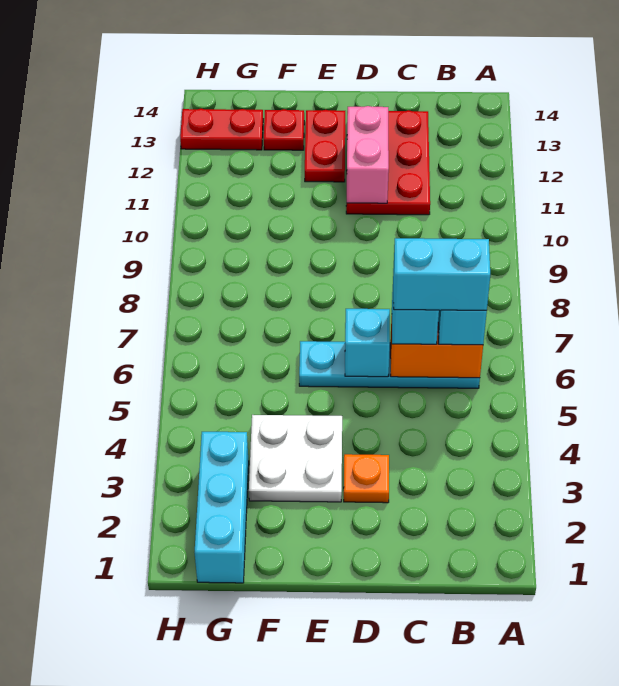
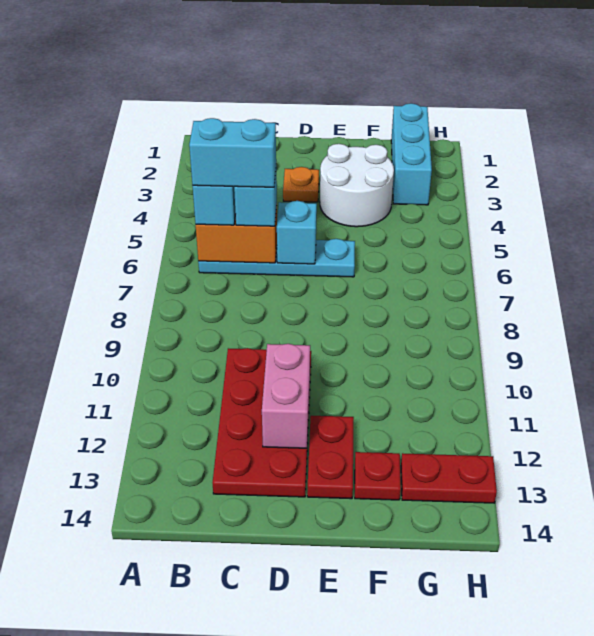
red 2x3 plate [346,110,430,215] -> red 2x4 plate [213,348,311,497]
white 2x2 plate [249,415,342,502] -> white 2x2 round brick [320,144,394,227]

